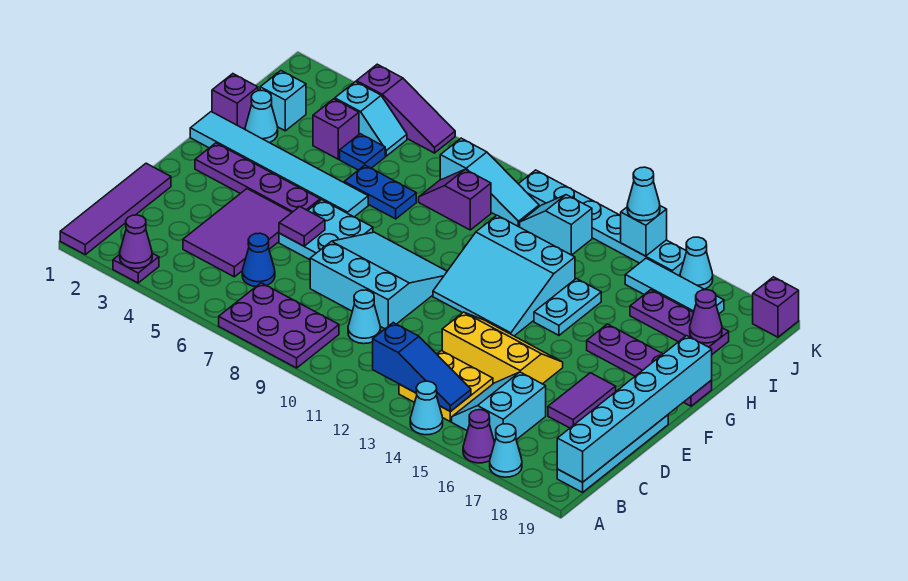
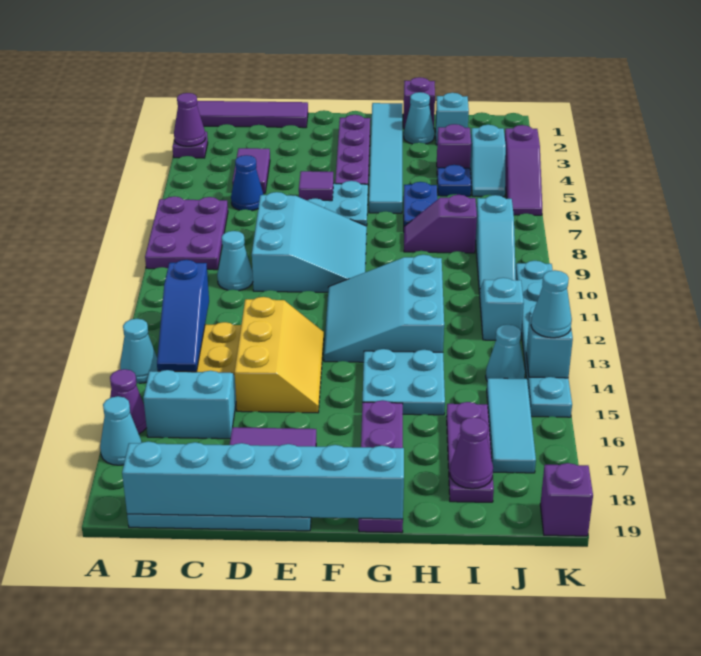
purple 2x3 tile [183,189,292,277] -> purple 1x2 tile [232,148,270,193]
cyan 1x2 plate [534,278,601,335] -> cyan 2x2 plate [363,349,445,415]
purple 1x2 slope [419,169,491,230] -> purple 1x2 slope turned to [404,195,477,253]
cyan 1x1 cone [680,237,713,289] -> cyan 1x1 cone moved to [486,325,525,380]

